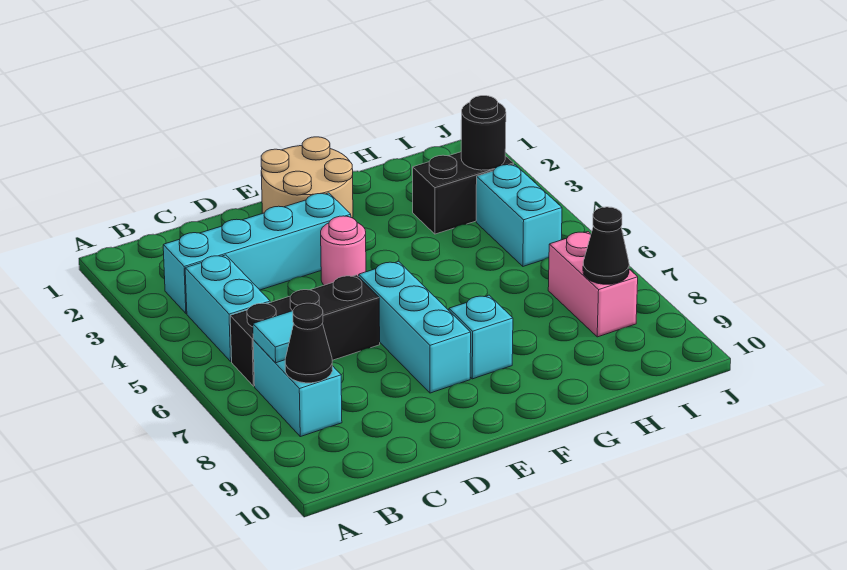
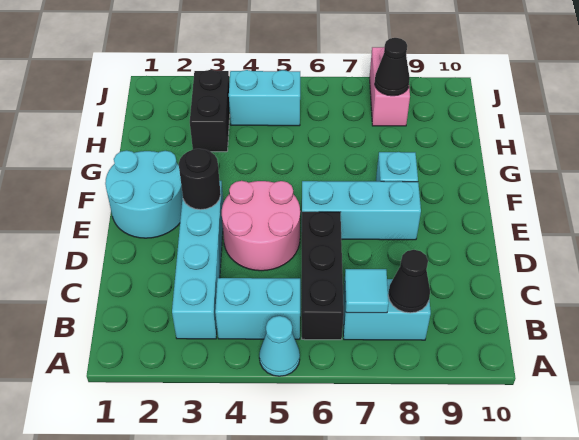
none -> cyan 1x1 cone [259,316,300,376]
tan 2x2 round brick [261,137,353,218] -> cyan 2x2 round brick [105,150,183,238]
pink 1x1 round brick [321,216,366,285] -> pink 2x2 round brick [222,181,300,271]
black 1x1 round brick [461,96,506,170] -> black 1x1 round brick moved to [179,149,221,210]
pink 1x2 brick [548,232,638,337] -> pink 1x2 brick turned to [369,47,410,126]

